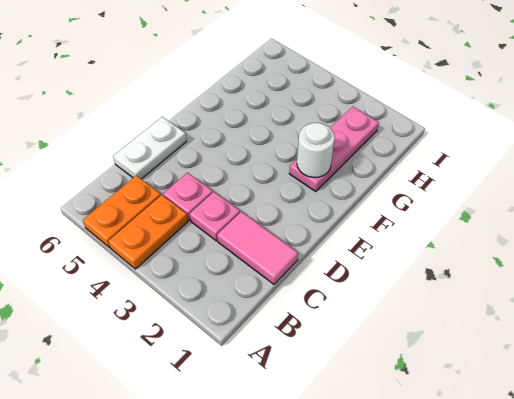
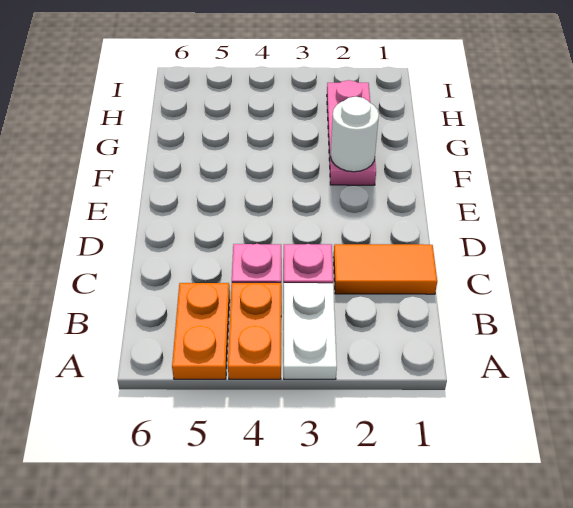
pink 1x2 tile [217,212,298,284] -> orange 1x2 tile [333,244,437,294]
white 1x2 plate [113,117,186,179] -> white 1x2 plate moved to [284,283,337,379]

